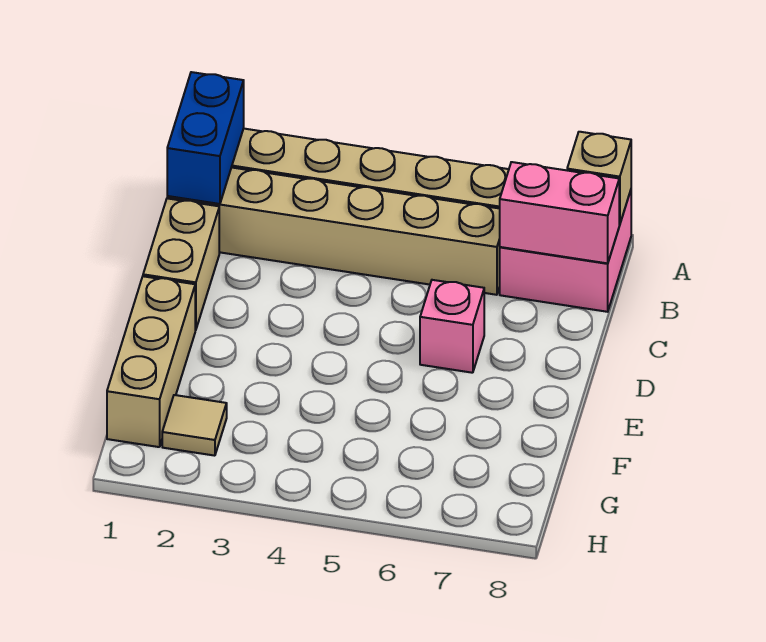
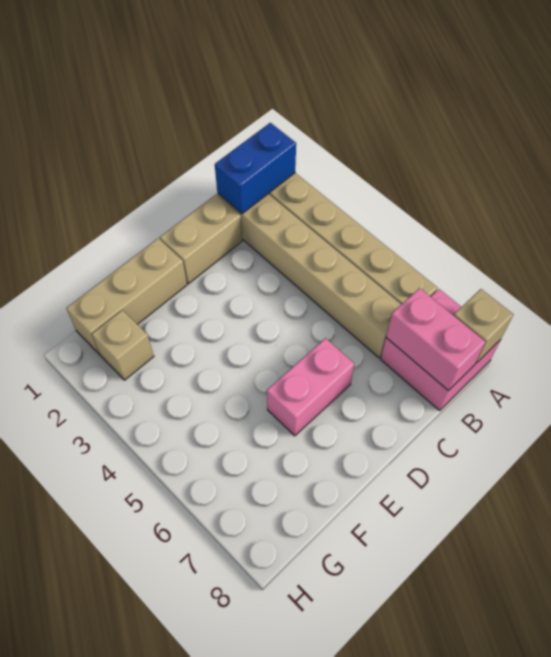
pink 1x1 brick [420,280,484,373] -> pink 1x2 brick [267,338,354,436]
tan 1x1 tile [162,395,227,456] -> tan 1x1 brick [92,310,154,380]

